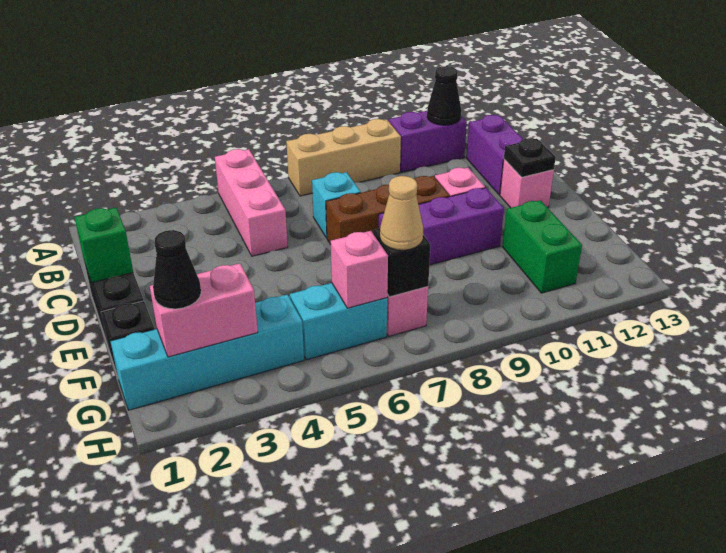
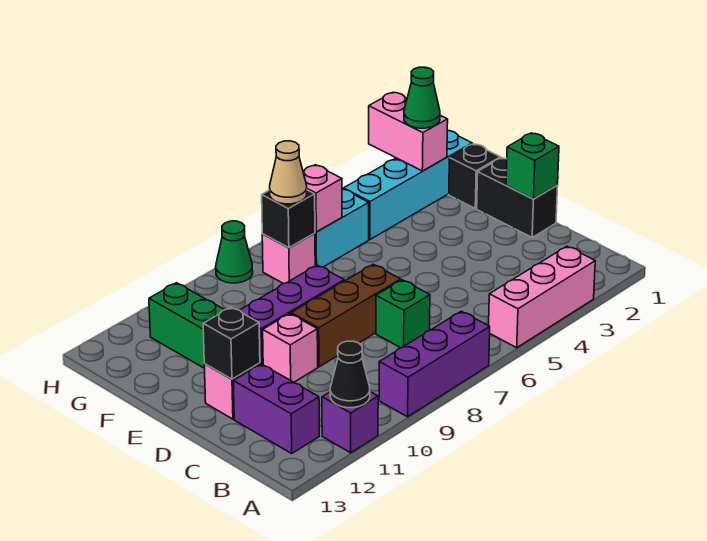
pink 1x3 brick [215,149,288,256] -> pink 1x3 brick turned to [489,246,595,348]
tan 1x3 brick [286,119,401,196] -> purple 1x3 brick [379,311,490,417]
purple 1x2 brick [389,111,467,172] -> purple 1x1 brick [322,392,378,453]
cyan 1x1 brick [312,172,361,238] -> green 1x1 brick [376,280,430,348]
black 1x1 plate [504,138,556,177] -> black 1x1 brick [203,307,260,379]
pink 1x2 brick [150,263,258,357] -> pink 1x2 brick turned to [369,92,448,171]
black 1x1 cone [153,230,201,309] -> green 1x1 cone [404,67,440,128]
none -> green 1x1 cone [216,221,253,283]

